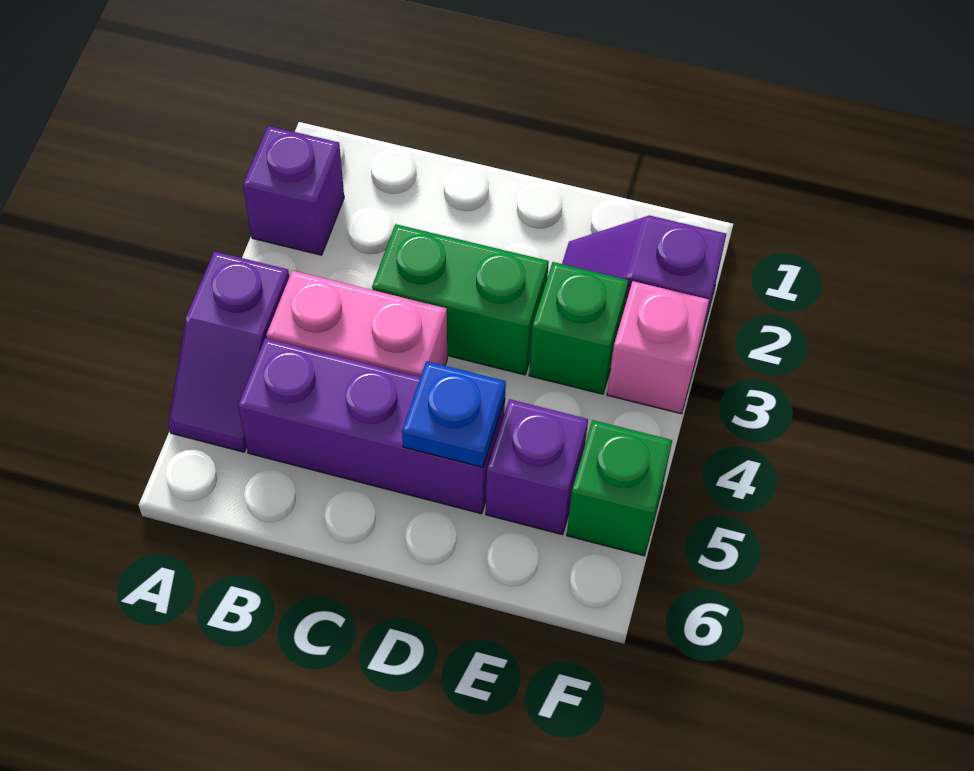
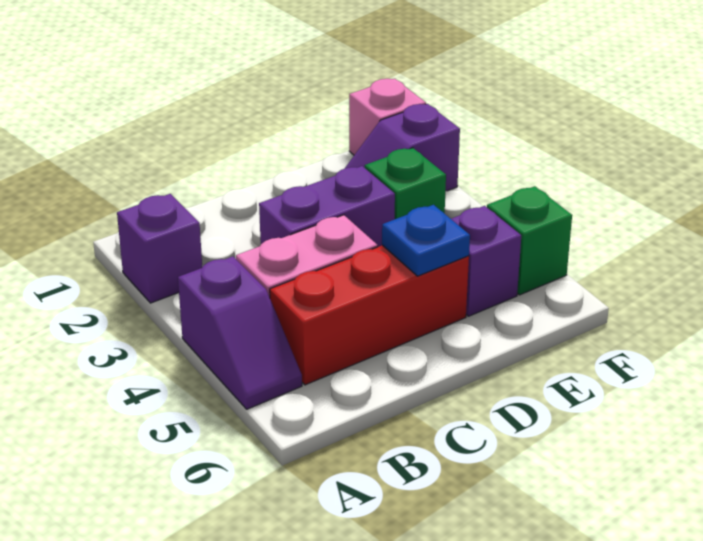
purple 1x3 brick [238,338,505,514] -> red 1x3 brick [270,245,469,385]
green 1x2 brick [372,224,549,375] -> purple 1x2 brick [259,166,395,247]
pink 1x1 brick [607,281,709,414] -> pink 1x1 brick moved to [349,79,426,155]

